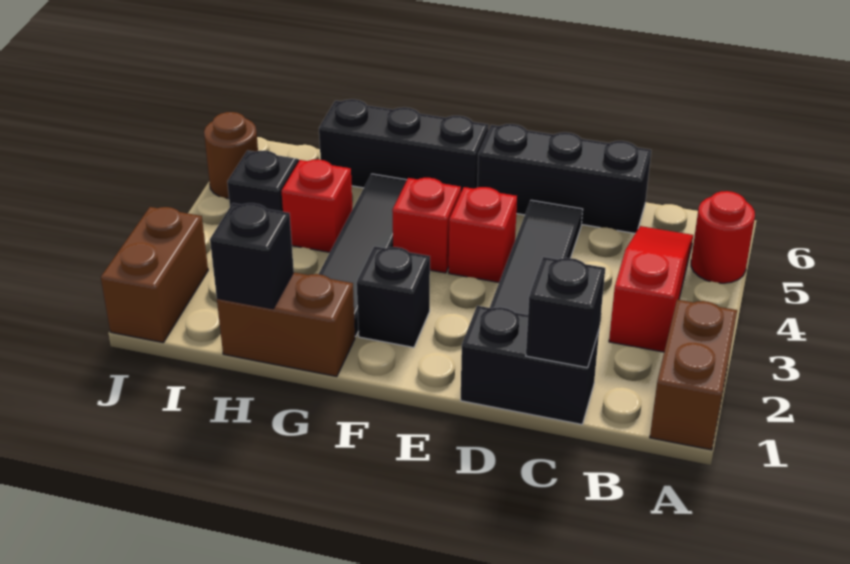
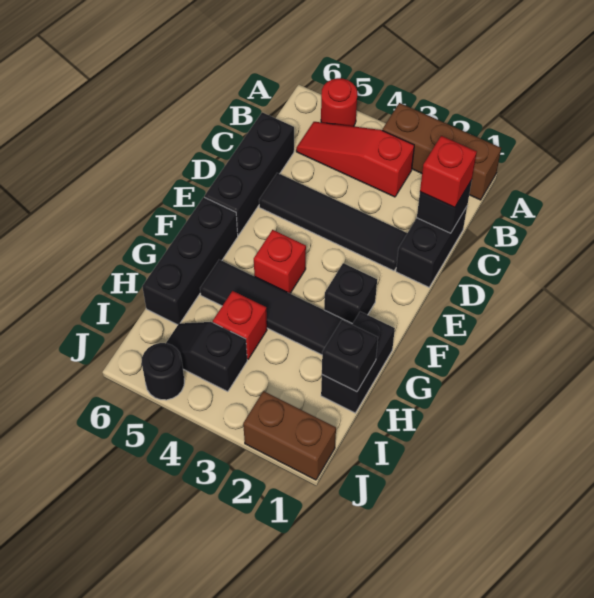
brown 1x2 brick [650,300,737,450] -> brown 1x3 brick [382,103,501,200]
red 1x1 brick [449,187,517,282] -> red 1x1 brick moved to [420,136,477,208]
brown 1x2 brick [217,272,355,377] -> black 1x2 brick [321,312,395,413]
brown 1x1 round brick [204,112,258,199] -> black 1x1 round brick [142,343,184,400]

